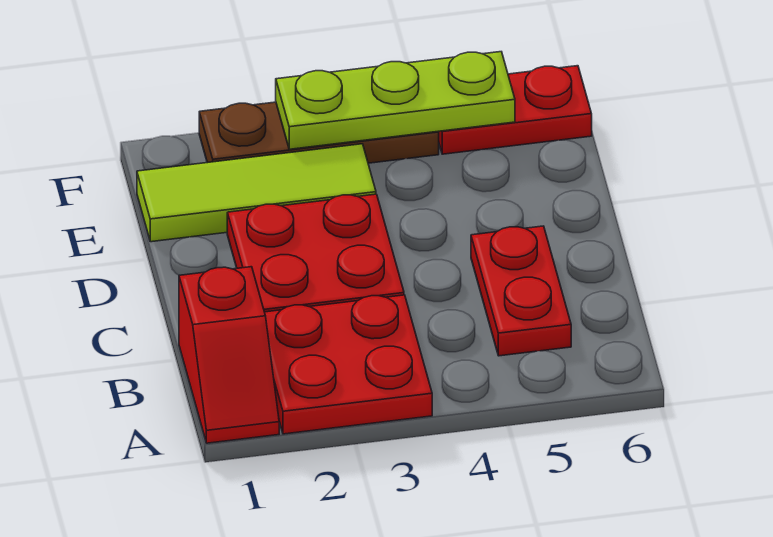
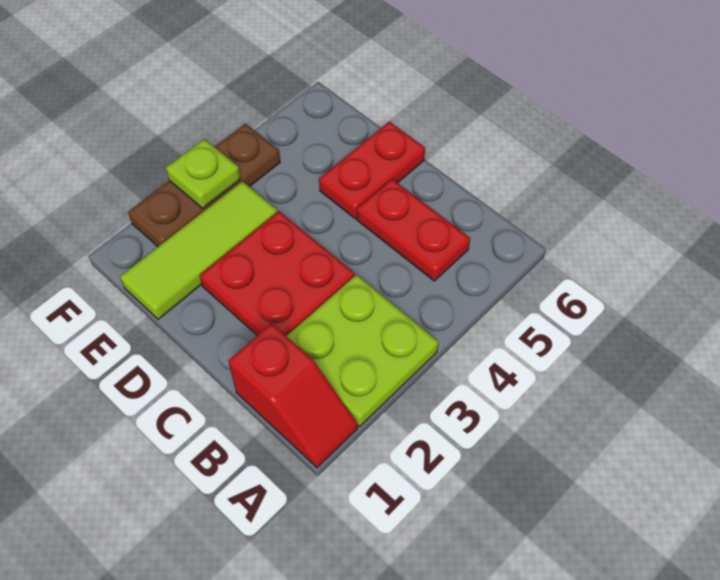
red 2x2 plate [265,295,432,434] -> lime 2x2 plate [287,275,439,427]
lime 1x3 plate [276,52,515,149] -> lime 1x1 plate [166,139,240,208]
red 1x2 plate [438,66,592,154] -> red 1x2 plate moved to [319,122,425,219]

